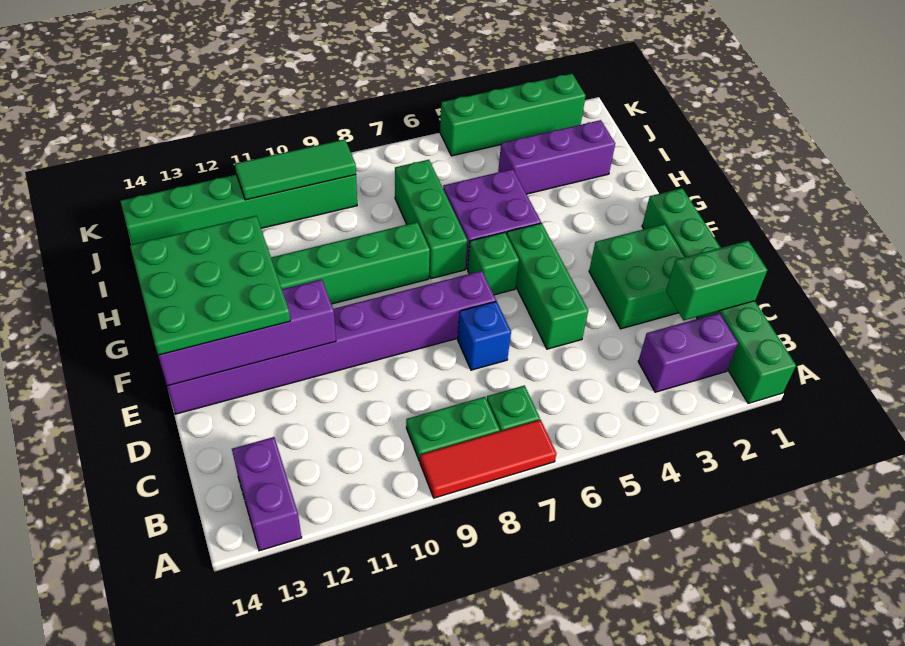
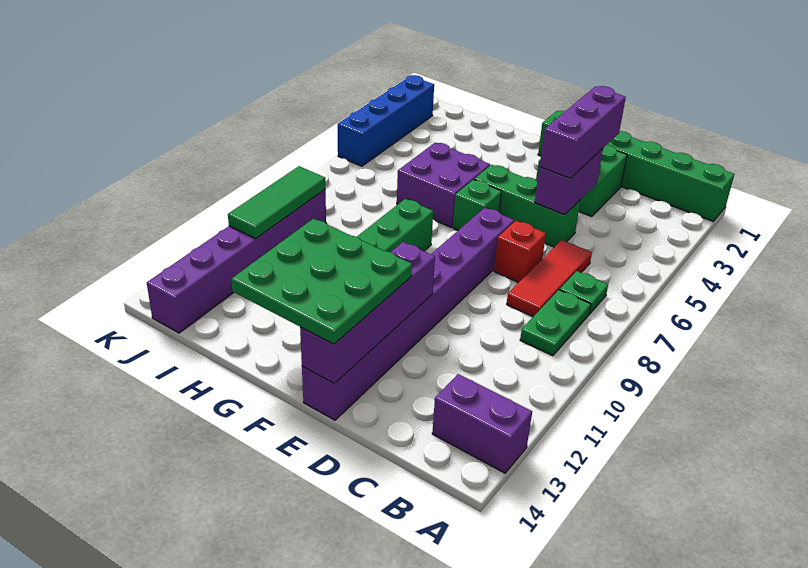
red 1x3 tile [420,420,556,498] -> red 1x3 tile moved to [507,240,592,317]
purple 1x2 brick [638,313,738,392] -> purple 1x2 brick moved to [535,149,603,215]
green 1x2 brick [666,241,767,320] -> none
blue 1x1 brick [458,301,511,370] -> red 1x1 brick [494,221,546,283]
green 1x3 brick [395,160,467,279] -> none
purple 1x3 brick [498,120,615,194] -> purple 1x3 brick moved to [540,86,626,178]
green 1x6 brick [120,175,357,244] -> purple 1x6 brick [147,190,326,333]
green 1x4 brick [440,74,586,156] -> blue 1x4 brick [338,75,434,166]

